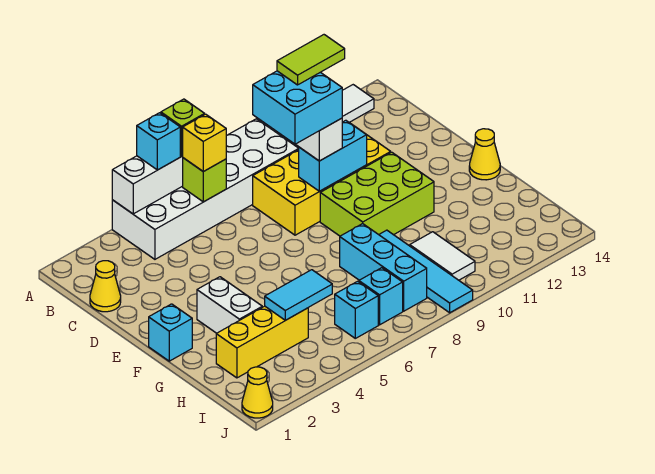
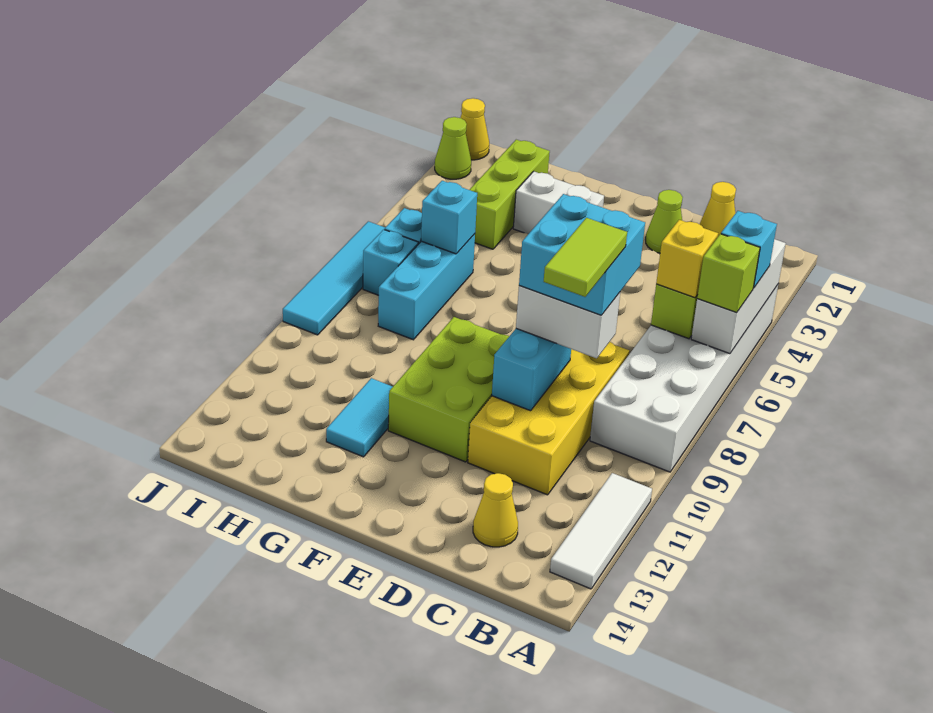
none -> lime 1x1 cone [646,190,683,253]
cyan 1x1 brick [149,304,192,361] -> cyan 1x1 brick moved to [421,181,477,254]
yellow 1x1 cone [469,129,500,180] -> yellow 1x1 cone moved to [473,473,518,547]
cyan 1x3 brick [340,224,427,311] -> cyan 1x3 brick turned to [378,234,475,340]
cyan 1x4 tile [379,230,473,313] -> cyan 1x4 tile turned to [283,221,385,335]
yellow 1x3 brick [216,306,308,378] -> lime 1x3 brick [470,140,550,249]
cyan 1x2 tile [265,270,332,320] -> cyan 1x2 tile moved to [326,378,393,457]
white 1x2 tile [410,232,475,280] -> none
none -> lime 1x1 cone [435,117,471,179]

